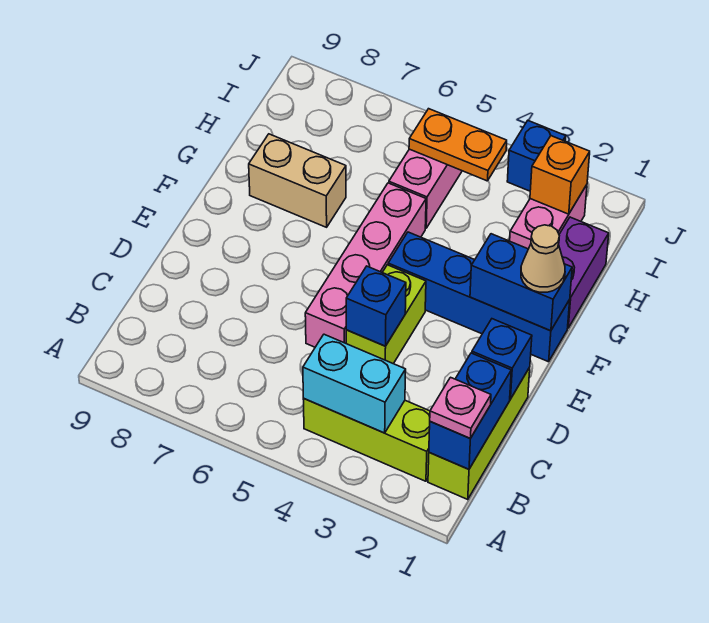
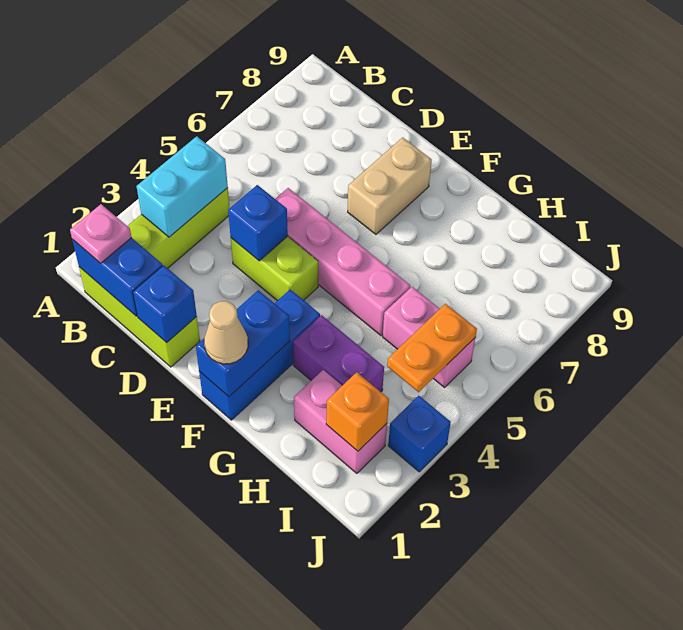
blue 1x4 brick [388,232,570,362] -> blue 1x3 brick [199,289,320,420]
purple 1x2 brick [559,217,609,328] -> purple 1x2 brick moved to [293,315,384,392]
tan 1x2 brick [249,134,346,227] -> tan 1x2 brick moved to [348,137,432,234]

